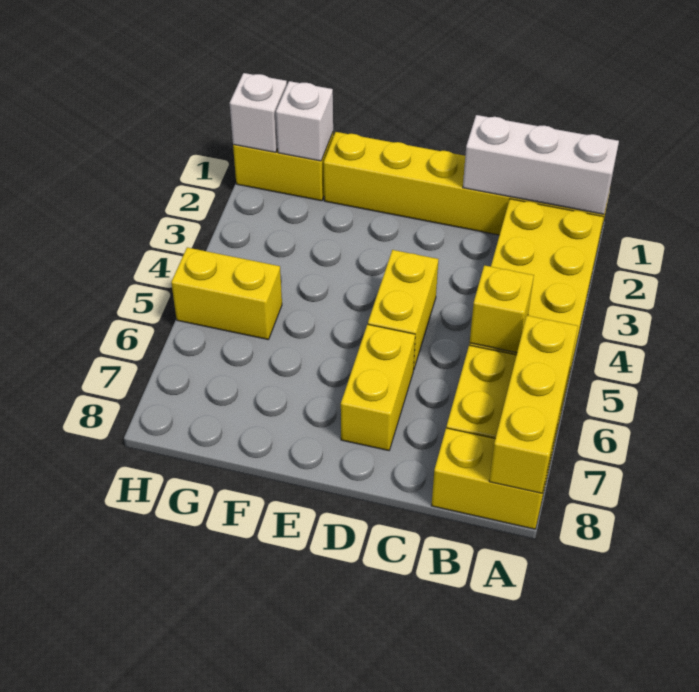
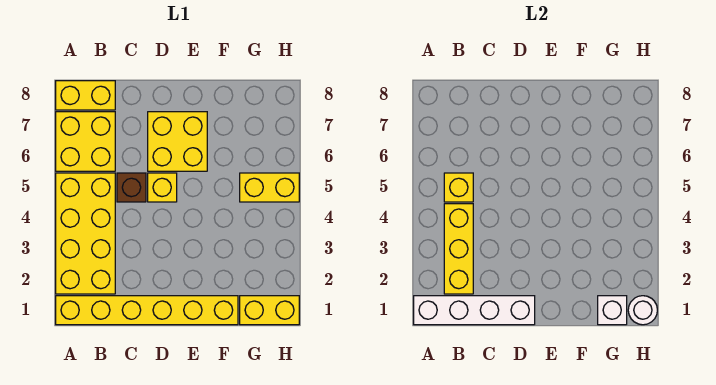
white 1x3 brick [463,115,619,214] -> white 1x4 brick [414,296,535,325]
yellow 1x3 brick [489,316,578,493] -> yellow 1x3 brick moved to [444,204,473,294]
none -> brown 1x1 brick [117,173,146,202]
yellow 1x2 brick [368,250,439,370] -> yellow 1x1 brick [148,173,177,202]
yellow 1x2 brick [341,324,415,451] -> yellow 2x2 brick [148,112,207,171]
white 1x1 brick [230,73,287,152] -> white 1x1 round brick [628,296,657,325]

